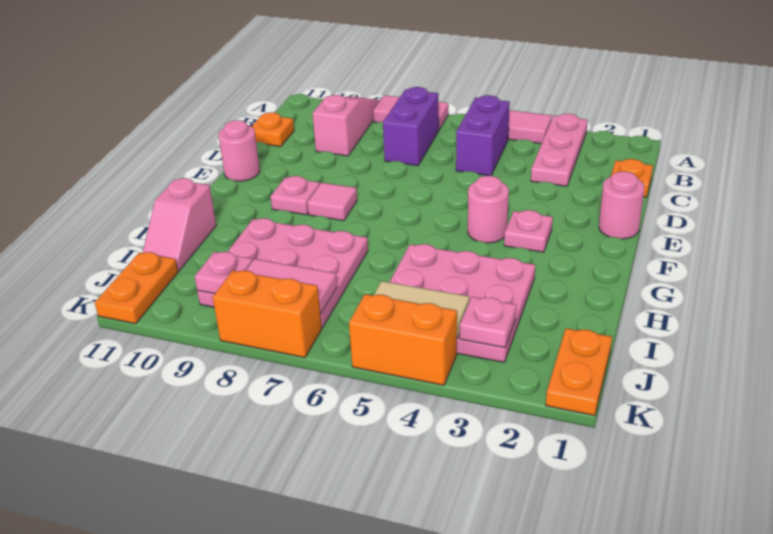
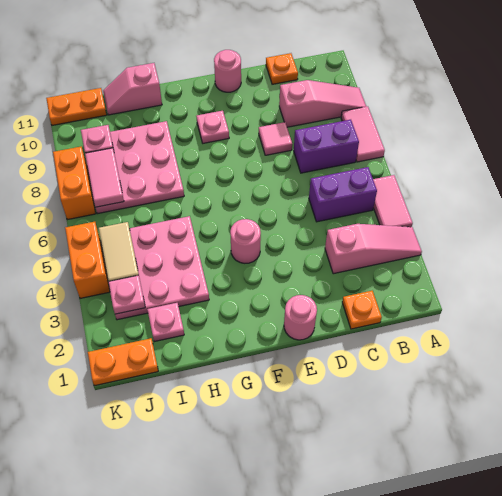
pink 1x3 plate [531,114,588,186] -> pink 1x3 slope [325,224,422,274]
pink 1x1 plate [504,210,553,252] -> pink 1x1 plate moved to [147,303,184,342]
pink 1x1 tile [307,183,357,221] -> pink 1x1 tile moved to [259,122,292,155]

